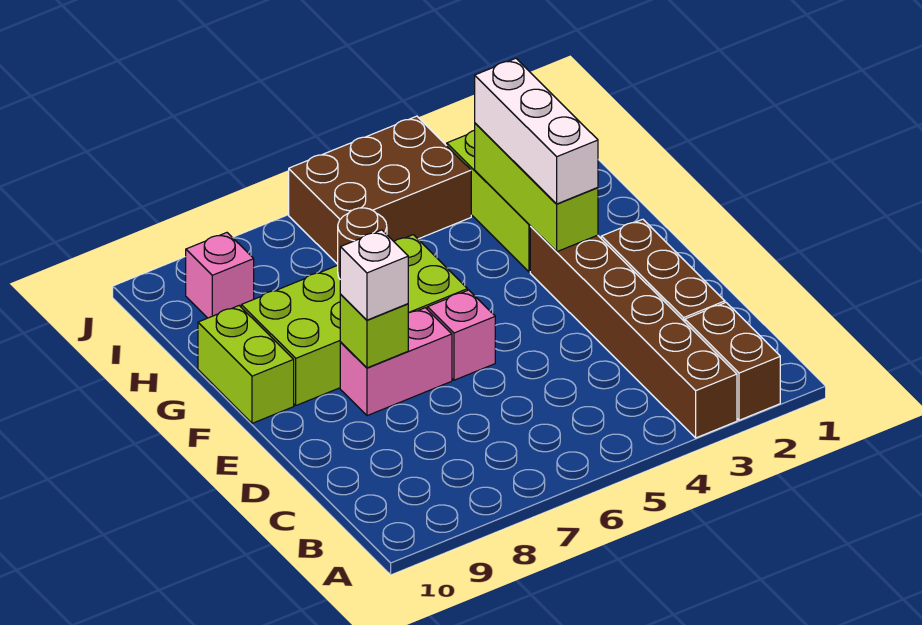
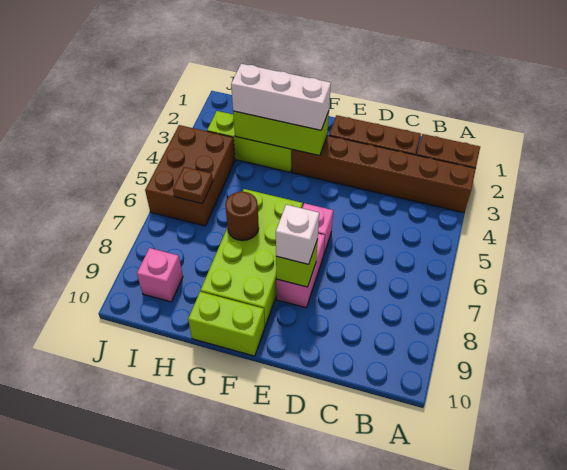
none -> brown 1x1 plate [173,167,213,204]

